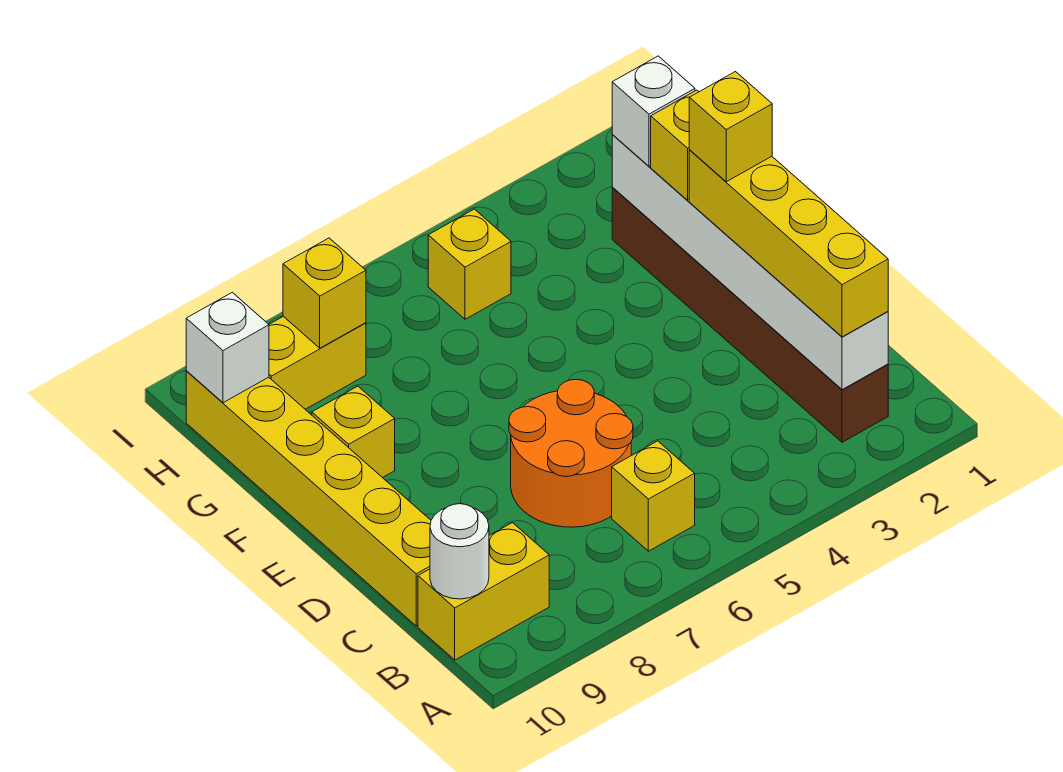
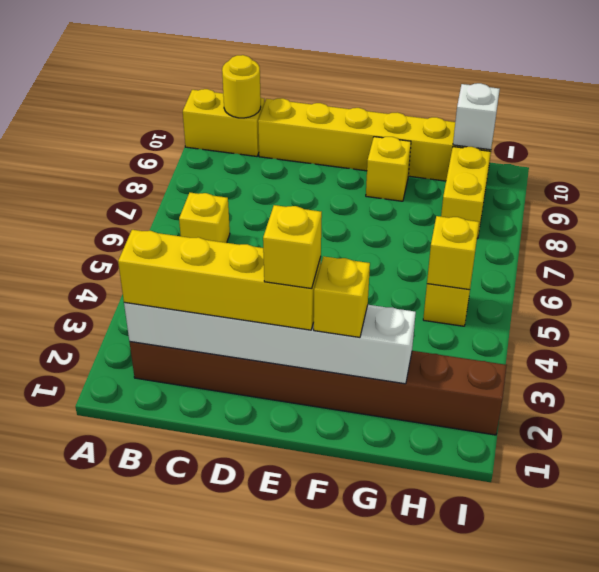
brown 1x6 brick [612,187,888,442] -> brown 1x8 brick [130,342,507,435]
yellow 1x2 brick [418,523,549,660] -> yellow 1x2 brick turned to [183,89,265,156]
white 1x1 round brick [430,504,489,599] -> yellow 1x1 round brick [222,55,261,118]
orange 2x2 round brick [509,379,633,527] -> none
white 1x1 brick [612,56,695,166] -> none
yellow 1x1 brick [283,238,366,348] -> yellow 1x1 brick moved to [427,216,479,290]

